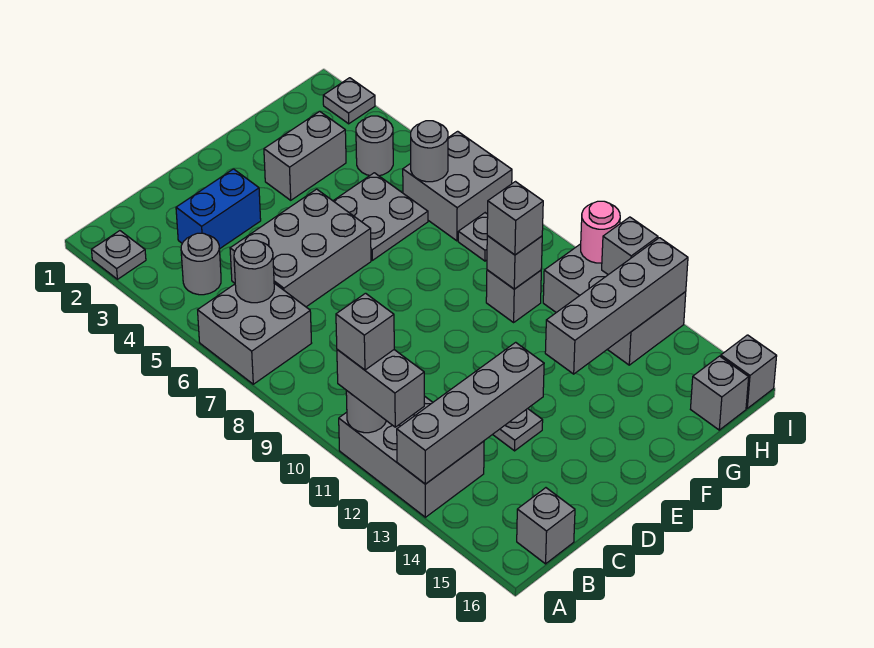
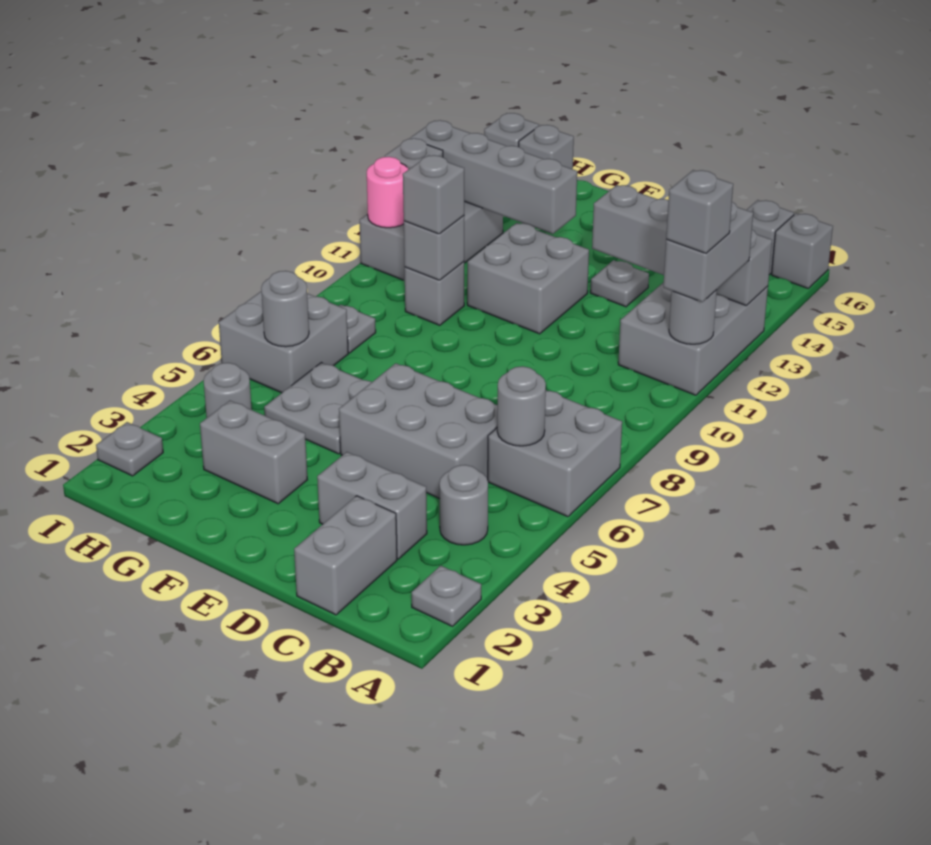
none -> grey 1x1 brick [772,213,833,288]
none -> grey 1x2 brick [294,496,397,615]
blue 1x2 brick [176,169,261,249] -> grey 1x2 brick [317,452,427,559]
none -> grey 2x2 brick [467,223,589,334]

